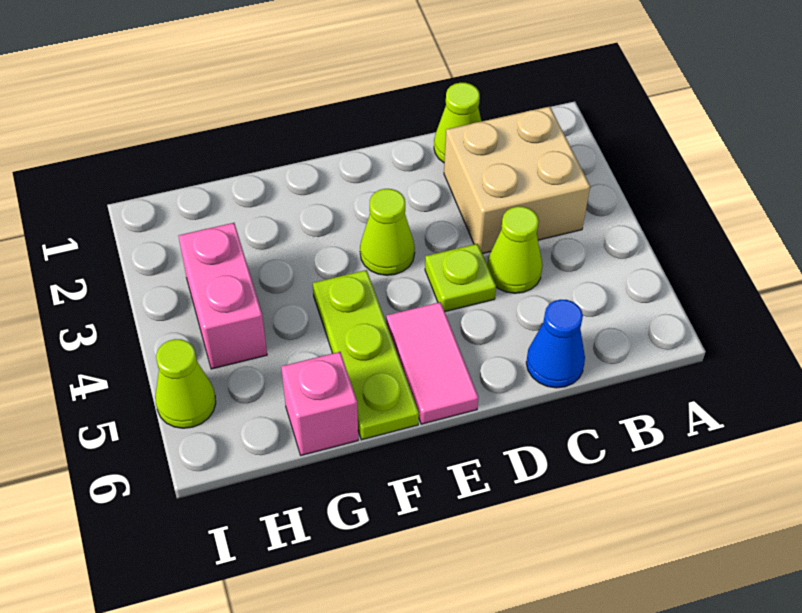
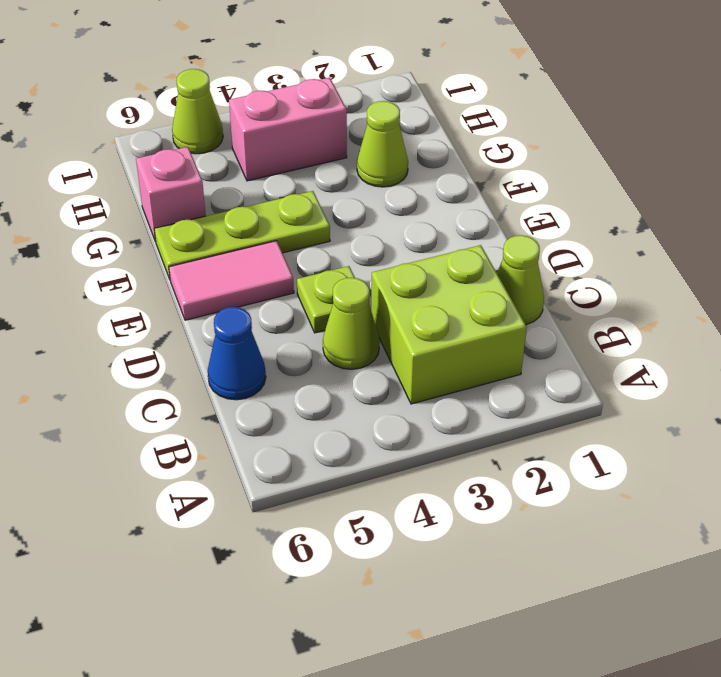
tan 2x2 brick [444,106,590,254] -> lime 2x2 brick [371,245,527,404]
lime 1x1 cone [360,189,415,275] -> lime 1x1 cone moved to [357,101,408,187]

